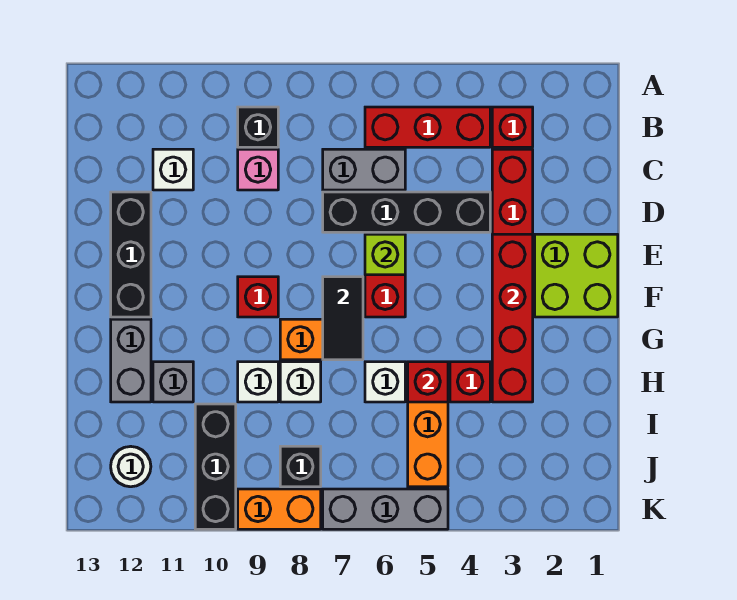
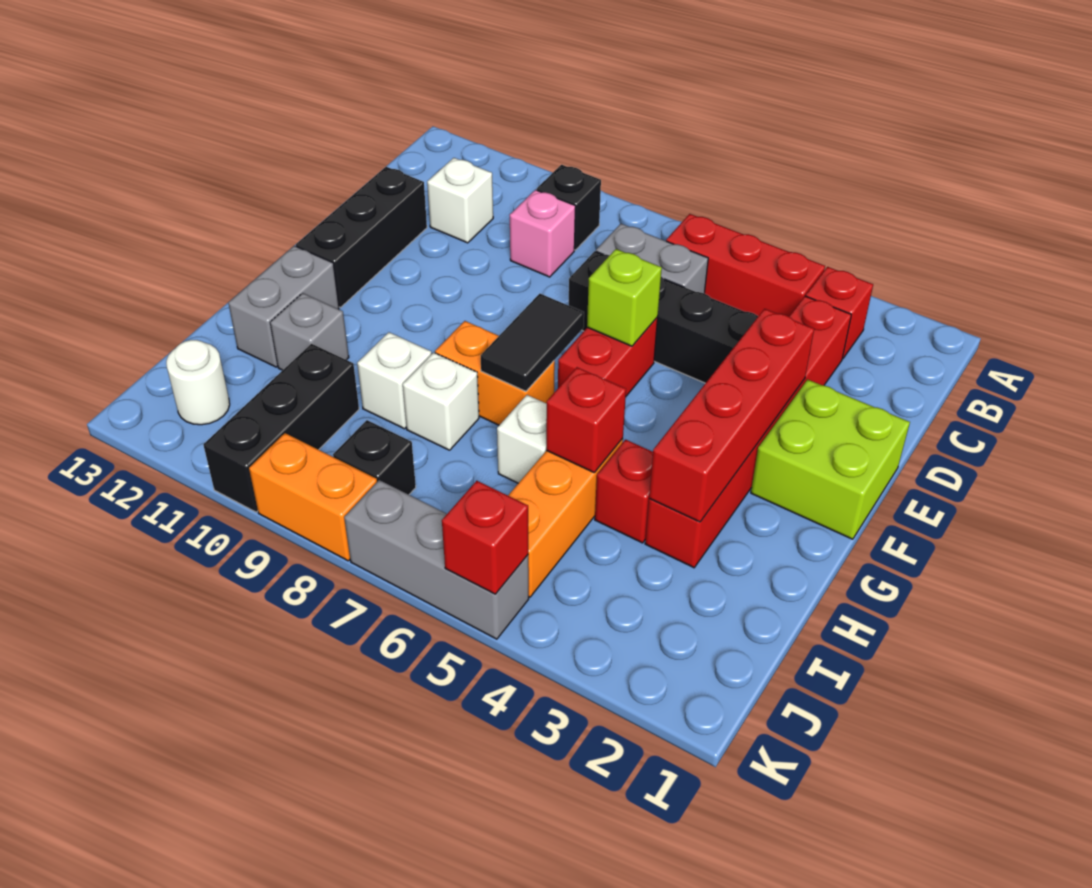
red 1x1 brick [238,277,278,317] -> red 1x1 brick moved to [442,481,528,594]

